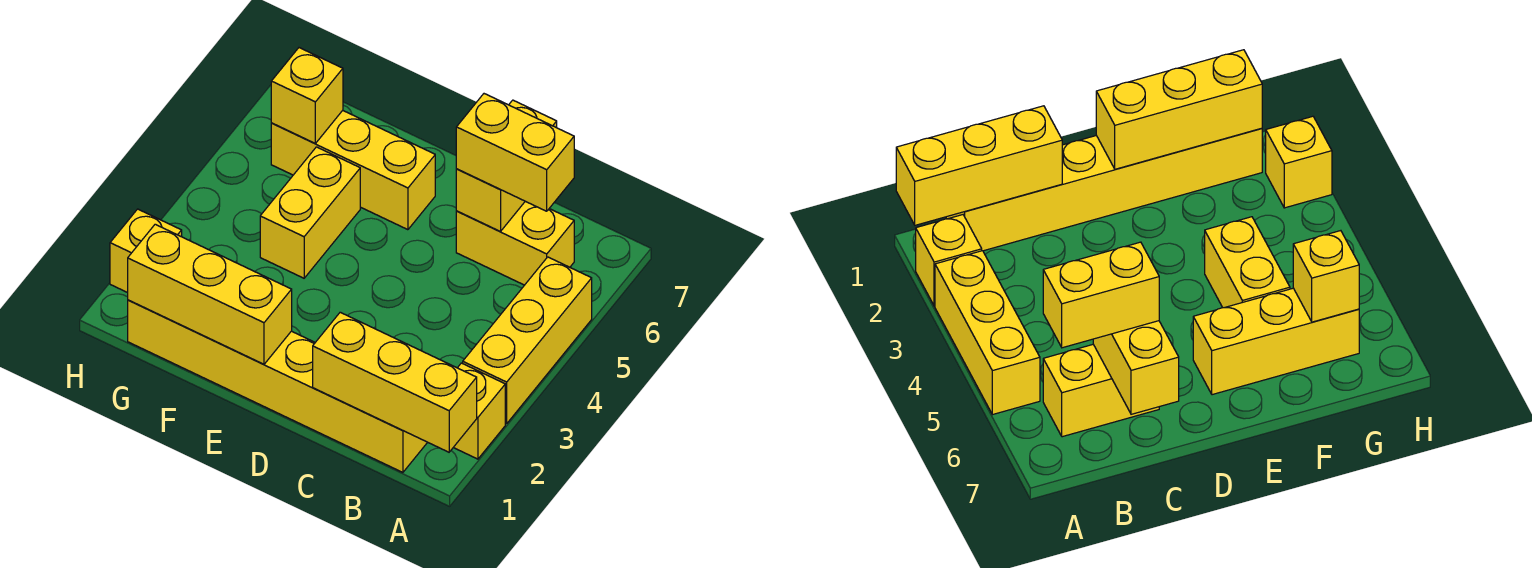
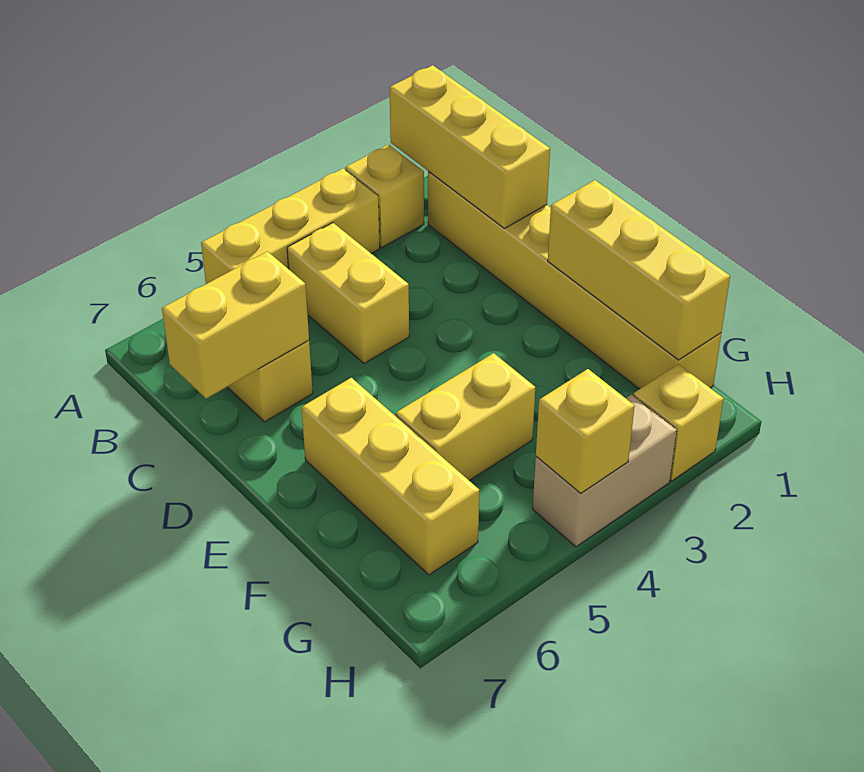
yellow 1x2 brick [456,94,574,211] -> yellow 1x2 brick moved to [287,223,409,363]
yellow 1x1 brick [271,48,343,143] -> yellow 1x1 brick moved to [536,369,634,493]
none -> tan 1x2 brick [533,395,677,547]

